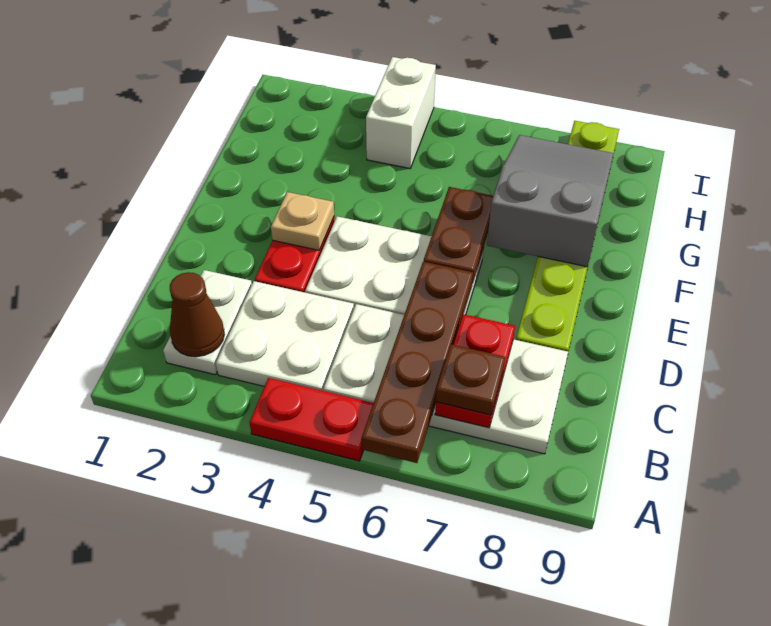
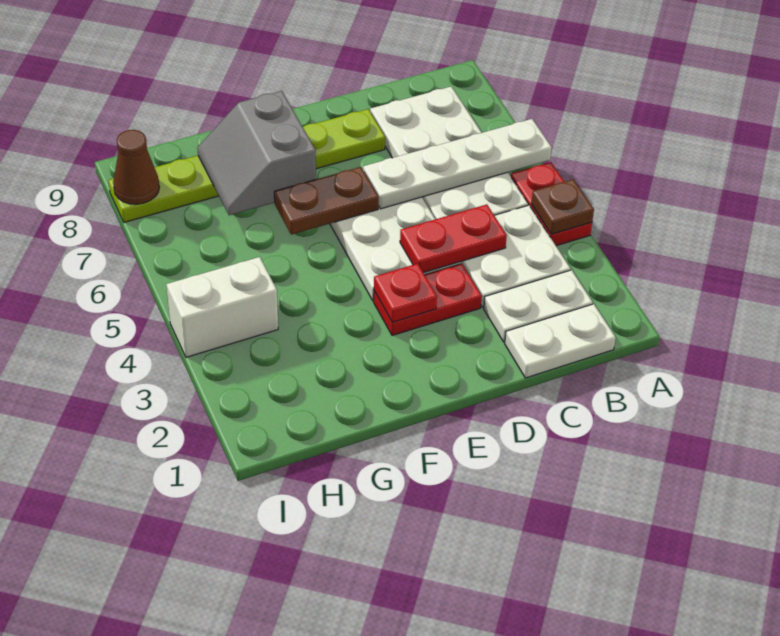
brown 1x4 plate [362,262,473,463] -> white 1x4 plate [363,119,552,209]
none -> white 1x2 plate [505,304,616,378]
brown 1x1 cone [170,272,224,357] -> brown 1x1 cone moved to [113,130,159,204]
red 1x2 plate [435,314,515,428] -> red 1x2 plate moved to [400,204,507,273]
brown 1x1 plate [436,344,505,415] -> brown 1x1 plate moved to [531,179,594,234]
tan 1x1 plate [271,192,334,250] -> red 1x1 plate [374,264,437,322]
grey 2x3 slope [487,135,614,267] -> grey 2x2 slope [197,91,316,215]

